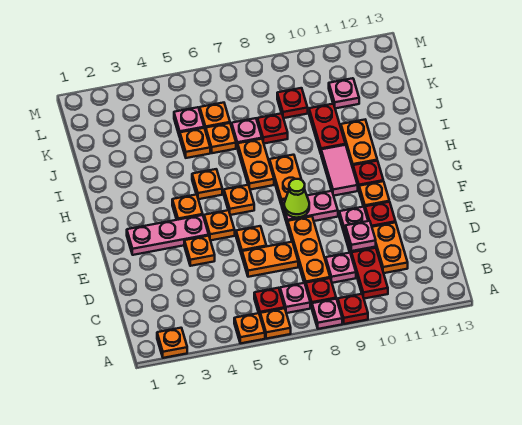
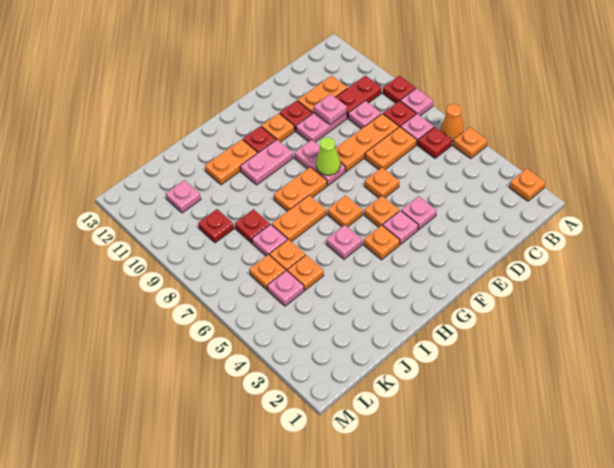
orange 1x1 plate [260,308,291,339] -> orange 1x1 cone [440,104,464,141]
orange 1x2 plate [242,242,298,277] -> orange 1x2 plate turned to [365,127,417,169]
orange 1x1 plate [184,236,215,266] -> pink 1x1 plate [401,196,437,230]
pink 1x3 plate [127,215,209,255] -> pink 1x1 plate [383,211,418,244]
pink 1x2 tile [321,145,358,196] -> pink 1x2 plate [240,140,293,185]
orange 1x1 plate [192,169,222,199] -> pink 1x1 plate [327,225,362,259]
red 1x2 plate [309,104,345,153] -> none

